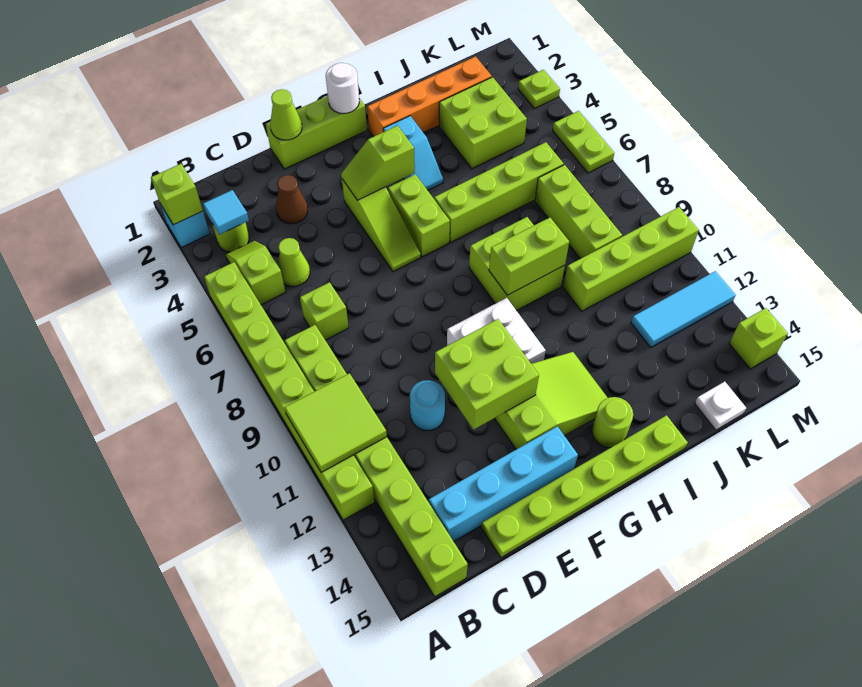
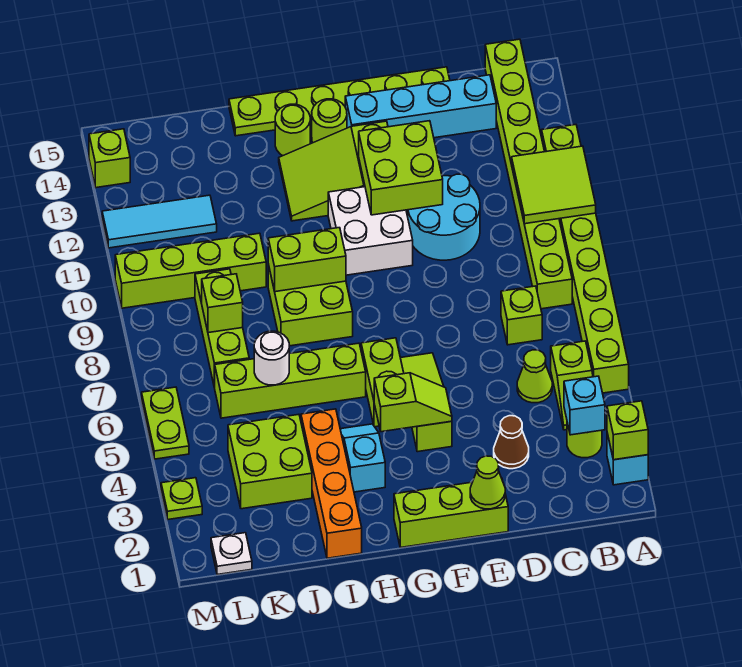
cyan 1x1 tile [203,190,249,234] -> cyan 1x1 brick [564,376,605,435]
cyan 1x1 round brick [410,380,445,431] -> cyan 2x2 round brick [408,174,480,260]
white 1x1 round brick [326,63,359,114] -> white 1x1 round brick moved to [254,331,289,385]
none -> lime 1x1 round brick [312,99,347,143]
orange 1x4 brick [367,56,492,137] -> orange 1x4 brick turned to [301,409,362,558]
none -> lime 1x1 brick [202,274,243,333]
white 1x1 plate [695,382,746,430] -> white 1x1 plate moved to [211,533,252,575]

